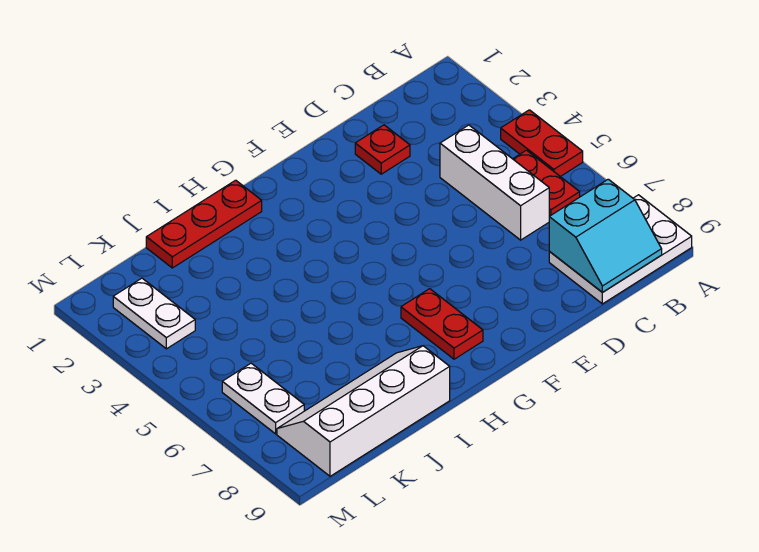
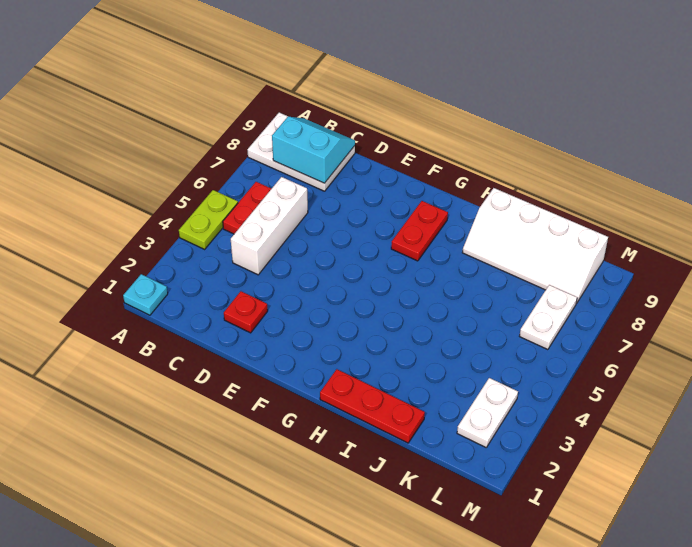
none -> cyan 1x1 plate [123,274,168,315]
red 1x2 plate [501,110,583,177] -> lime 1x2 plate [179,190,238,249]

